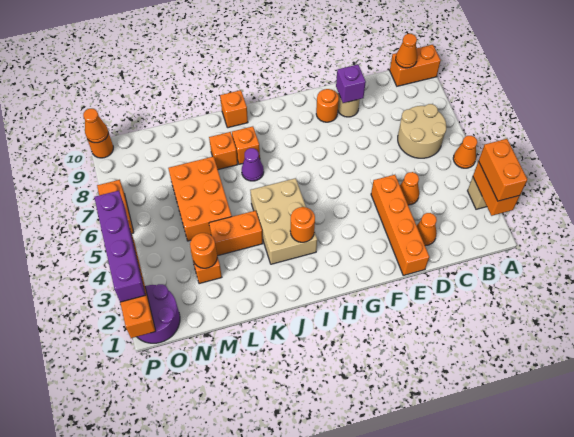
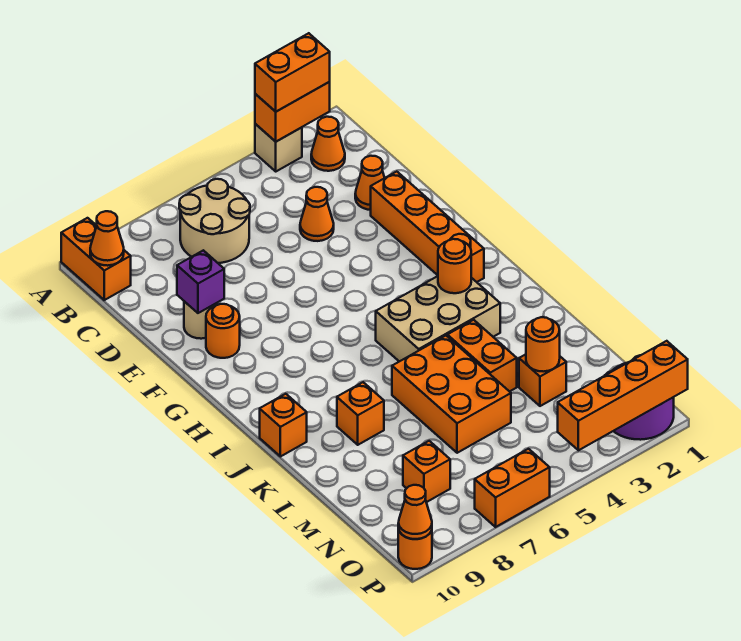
orange 1x1 cone [453,136,477,168] -> orange 1x1 cone moved to [311,117,345,171]
orange 1x4 brick [371,175,429,275] -> orange 1x4 brick turned to [371,172,484,282]
purple 1x1 cone [242,148,264,181] -> none
orange 1x1 brick [232,126,260,164] -> orange 1x1 brick moved to [403,441,450,502]
orange 2x3 brick [168,157,232,241] -> orange 2x3 brick turned to [392,336,511,453]
purple 1x4 brick [94,191,145,302] -> none

